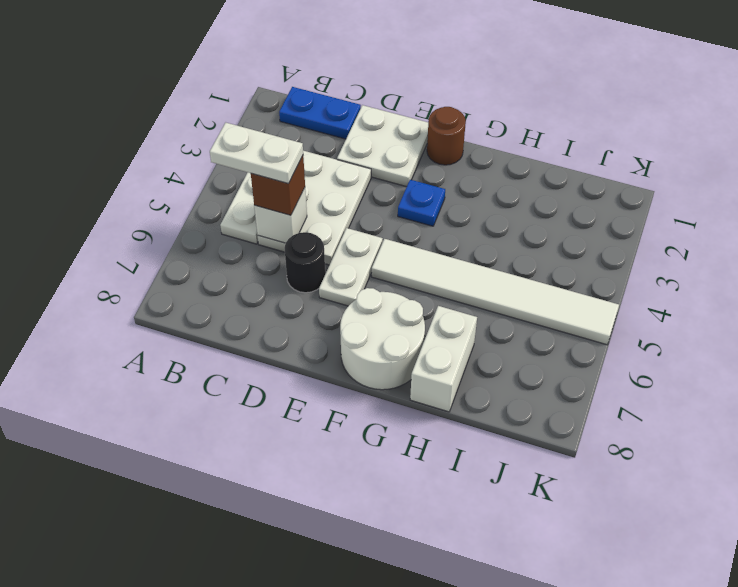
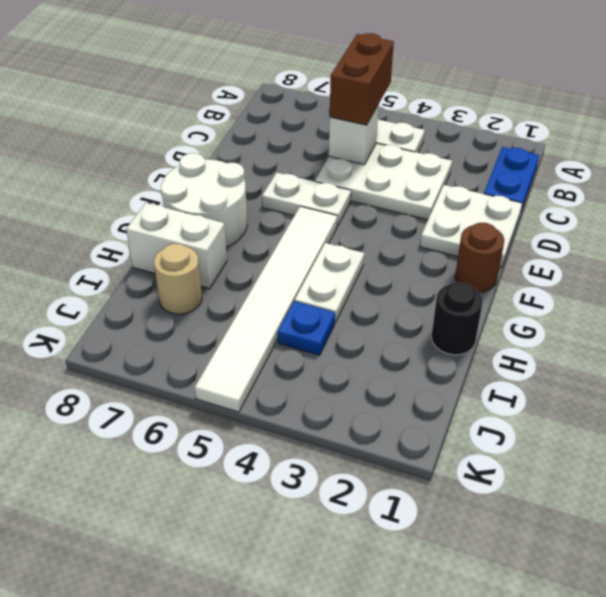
white 1x2 plate [210,123,303,184] -> white 1x2 plate moved to [295,243,364,323]
brown 1x1 brick [251,156,305,215] -> brown 1x2 brick [330,33,394,125]
black 1x1 round brick [285,232,325,293] -> black 1x1 round brick moved to [431,282,483,355]
blue 1x1 plate [398,180,445,226] -> blue 1x1 plate moved to [278,301,335,355]
none -> tan 1x1 round brick [154,244,202,314]

